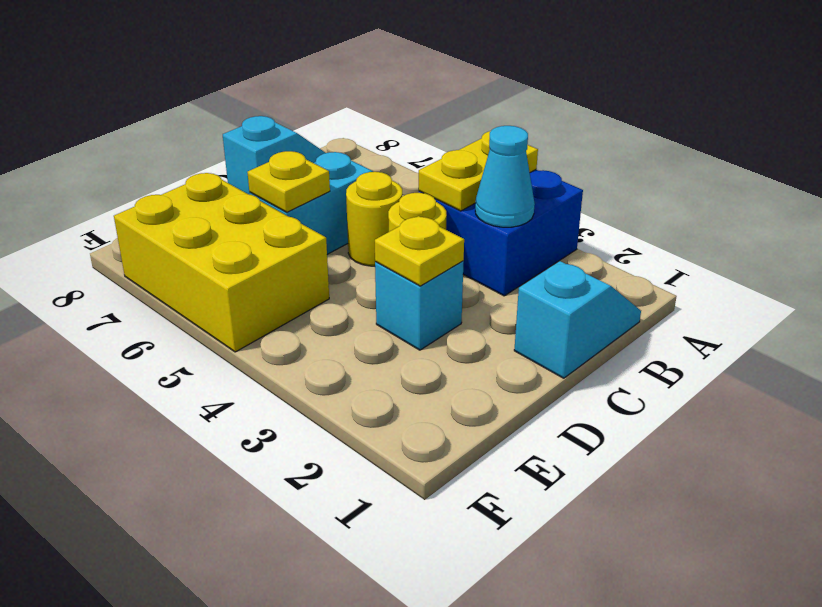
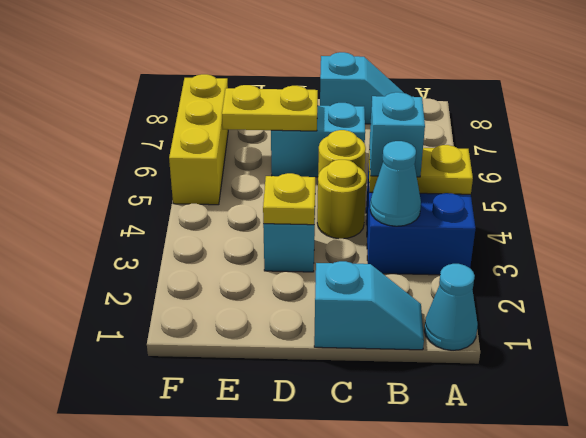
none -> cyan 1x1 cone [424,264,478,350]
none -> cyan 1x1 brick [369,92,425,177]
yellow 1x1 plate [247,151,330,212] -> yellow 1x2 plate [222,85,318,131]
yellow 2x3 brick [114,173,329,352] -> yellow 1x3 brick [169,74,228,205]

